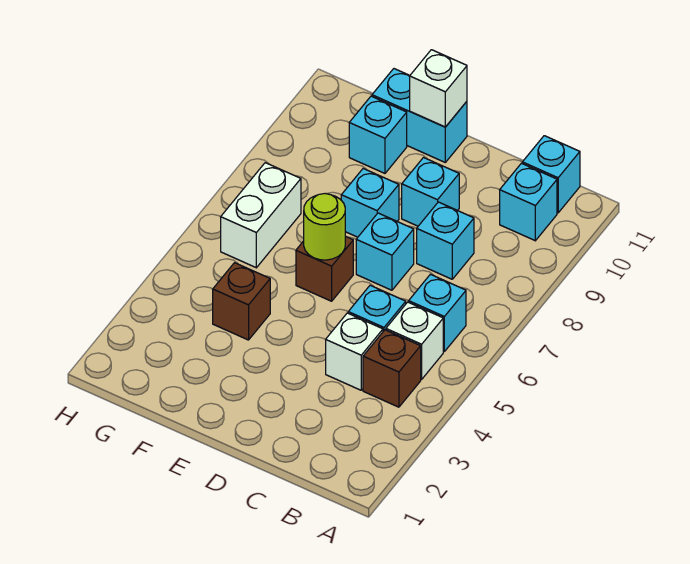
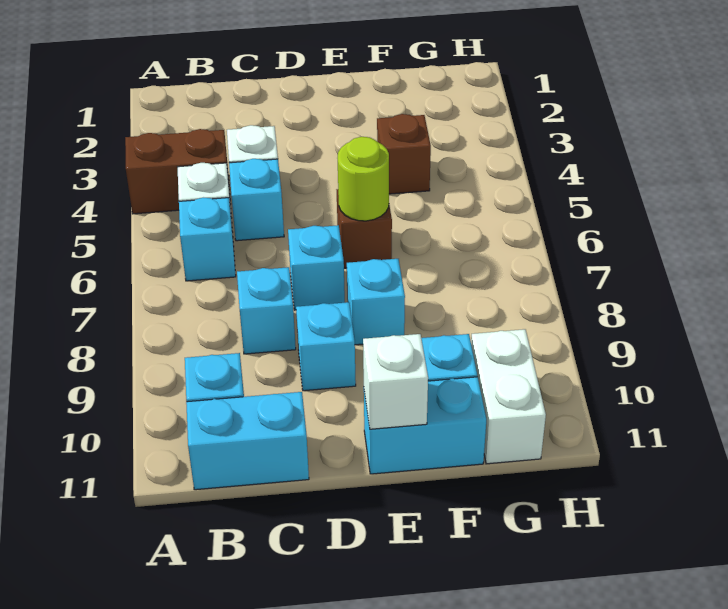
brown 1x1 brick [363,330,421,407] -> brown 1x2 brick [125,129,230,214]
cyan 1x1 brick [522,136,580,213] -> cyan 1x2 brick [186,392,309,490]
white 1x2 brick [221,163,301,268] -> white 1x2 brick moved to [471,329,546,464]

